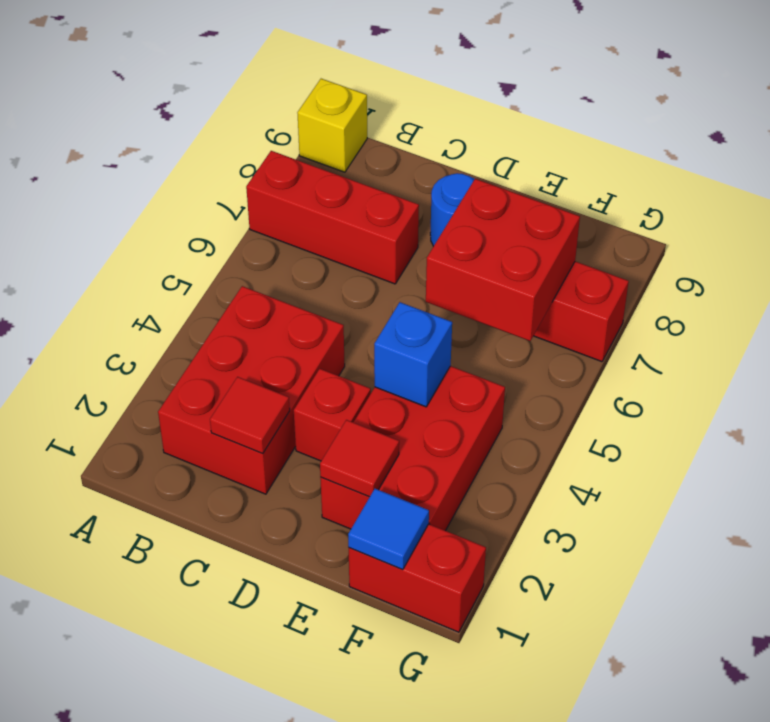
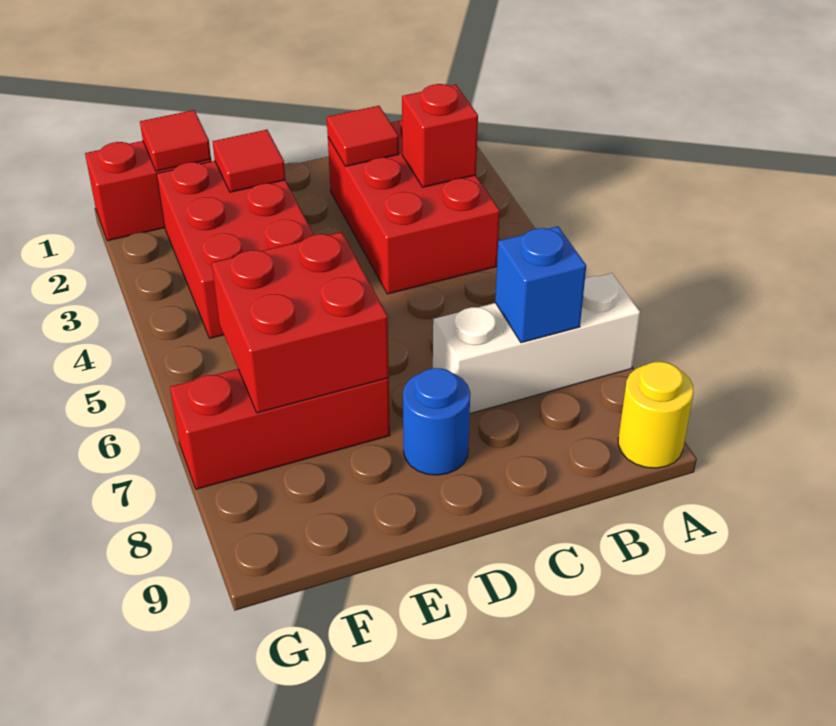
red 1x3 brick [246,151,419,284] -> white 1x3 brick [433,273,640,413]
yellow 1x1 brick [297,79,367,172] -> yellow 1x1 round brick [618,362,694,468]
red 1x1 brick [294,369,371,461] -> red 1x1 brick moved to [402,84,478,187]
blue 1x1 brick [374,302,452,407] -> blue 1x1 brick moved to [495,226,586,343]
blue 1x1 tile [348,489,429,570] -> red 1x1 tile [140,110,211,171]

